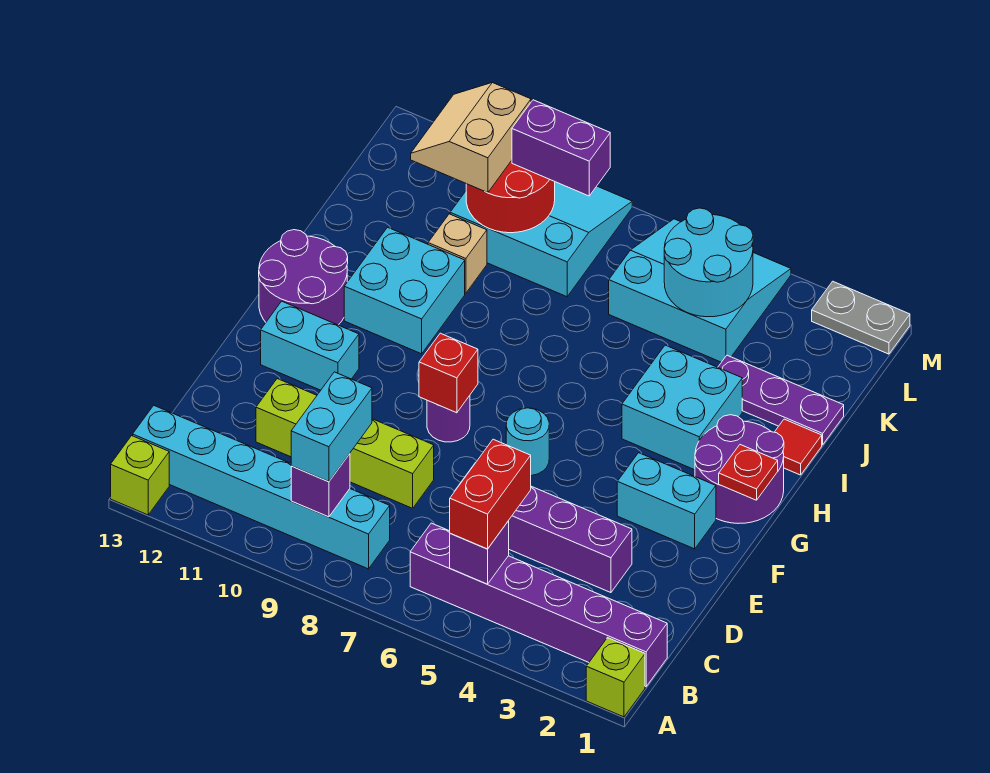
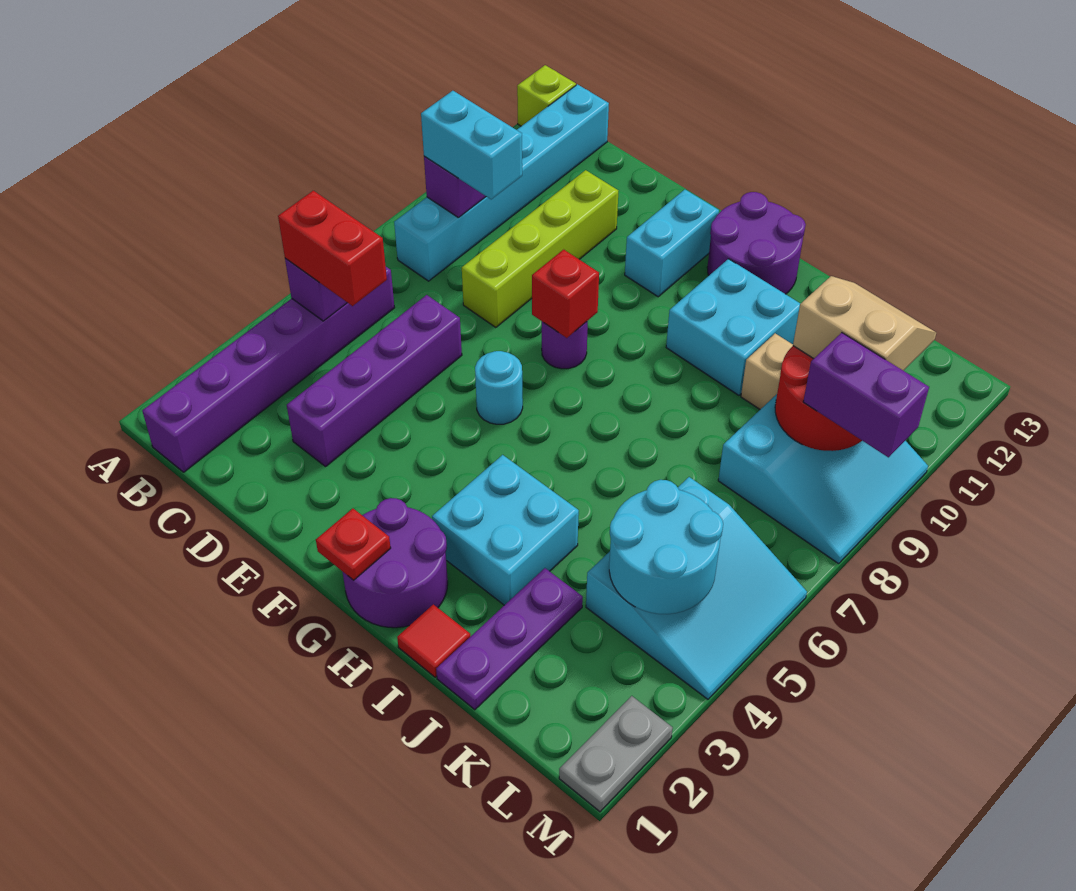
lime 1x1 brick [586,638,645,717] -> none
cyan 1x2 brick [617,453,716,549] -> none
purple 1x2 brick [512,100,610,196] -> purple 1x2 brick turned to [803,333,929,457]

